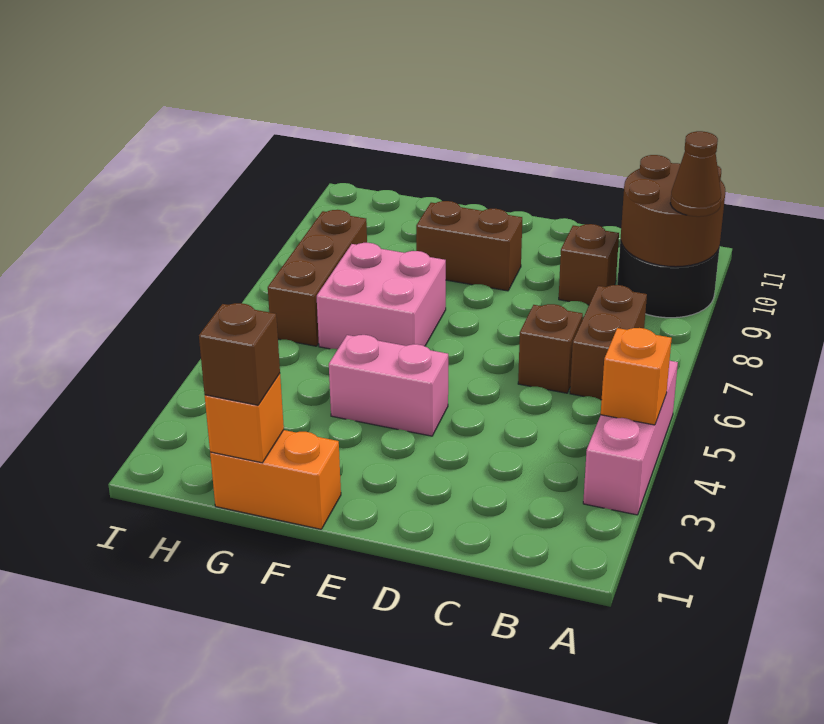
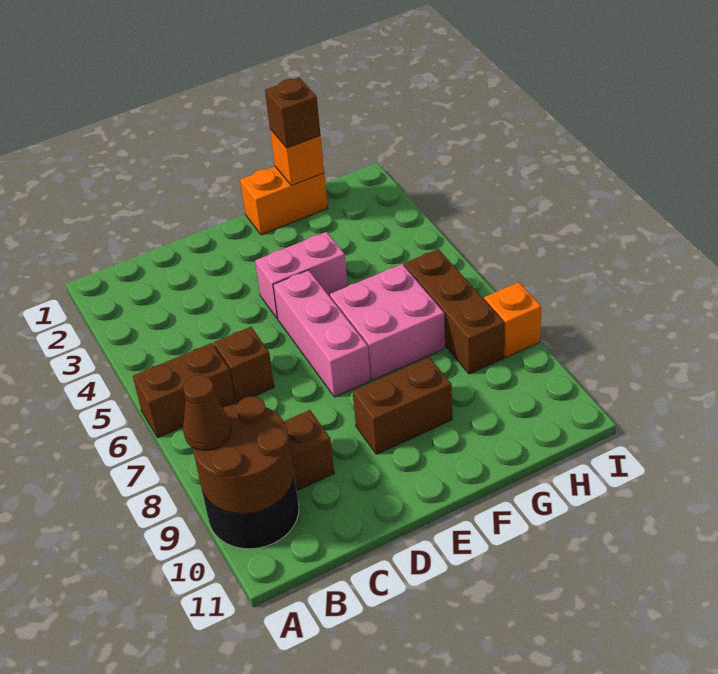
pink 1x3 brick [583,361,678,515] -> pink 1x3 brick moved to [273,270,371,397]
orange 1x1 brick [601,328,672,425] -> orange 1x1 brick moved to [484,282,541,357]
brown 1x2 brick [570,285,647,400] -> brown 1x2 brick turned to [133,343,235,438]

